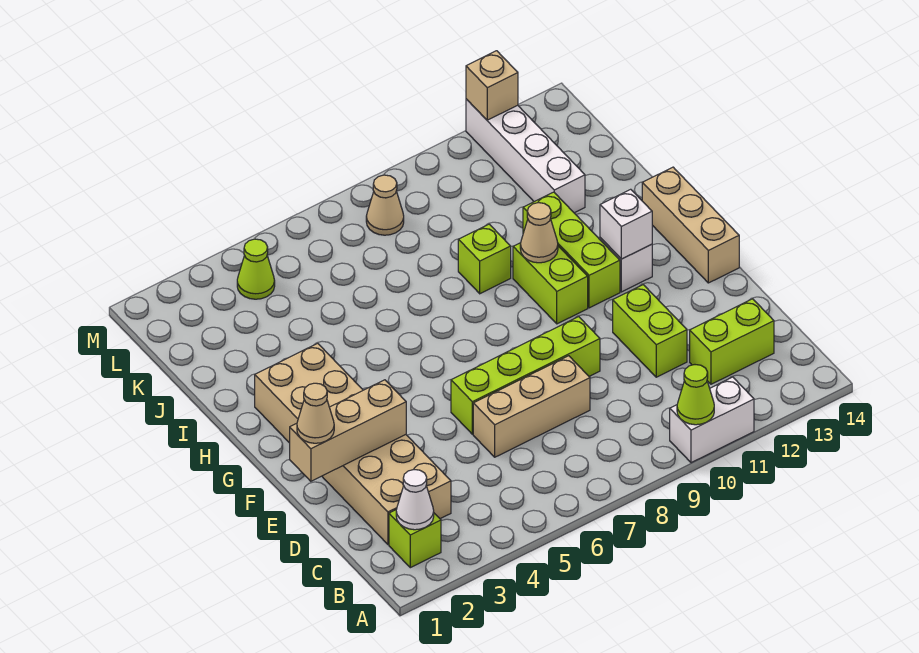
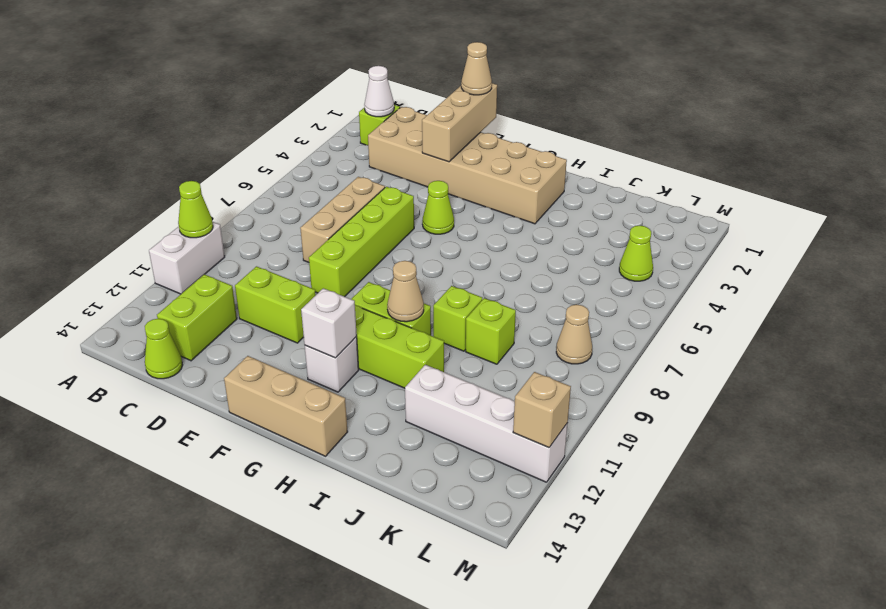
none -> lime 1x1 cone [145,319,182,379]
none -> lime 1x1 cone [422,181,454,234]
none -> lime 1x1 brick [466,298,516,364]

